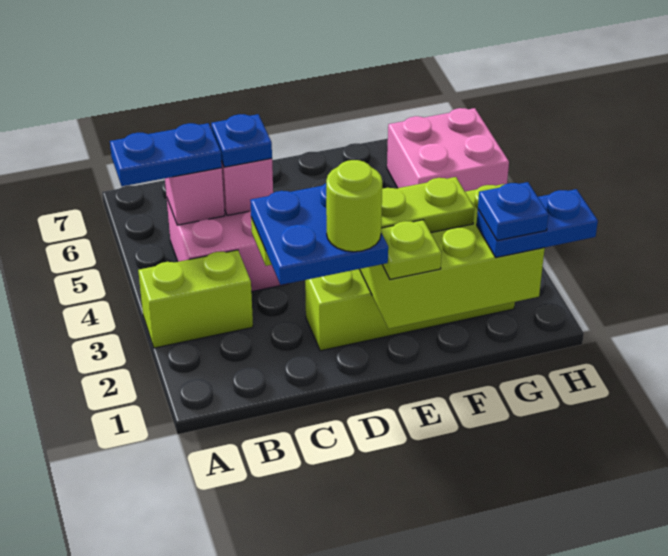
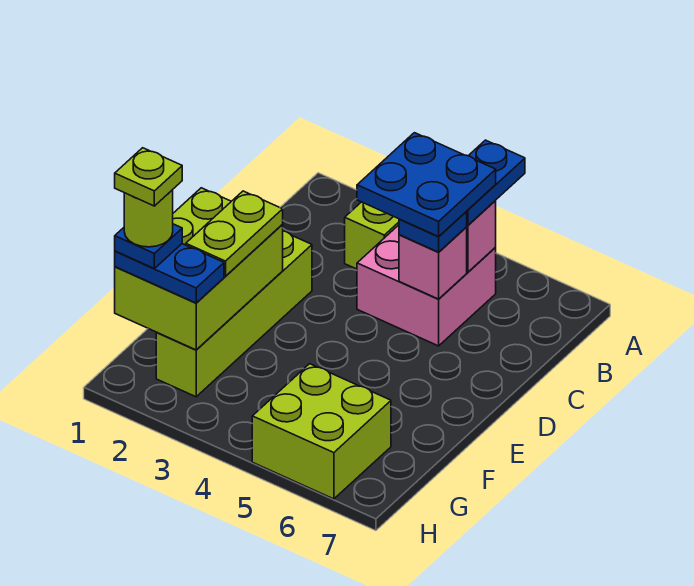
blue 2x2 plate [250,183,388,285] -> blue 2x2 plate moved to [357,133,496,237]
lime 1x4 plate [251,177,474,266] -> lime 1x2 plate [186,191,283,276]
lime 1x1 round brick [326,160,382,252] -> lime 1x1 round brick moved to [124,190,173,247]
lime 1x1 plate [381,220,441,279] -> lime 1x1 plate moved to [115,148,182,206]
blue 1x2 plate [477,189,598,257] -> blue 1x2 plate turned to [115,244,224,303]
pink 2x2 brick [387,108,509,192] -> lime 2x2 brick [252,364,391,499]

